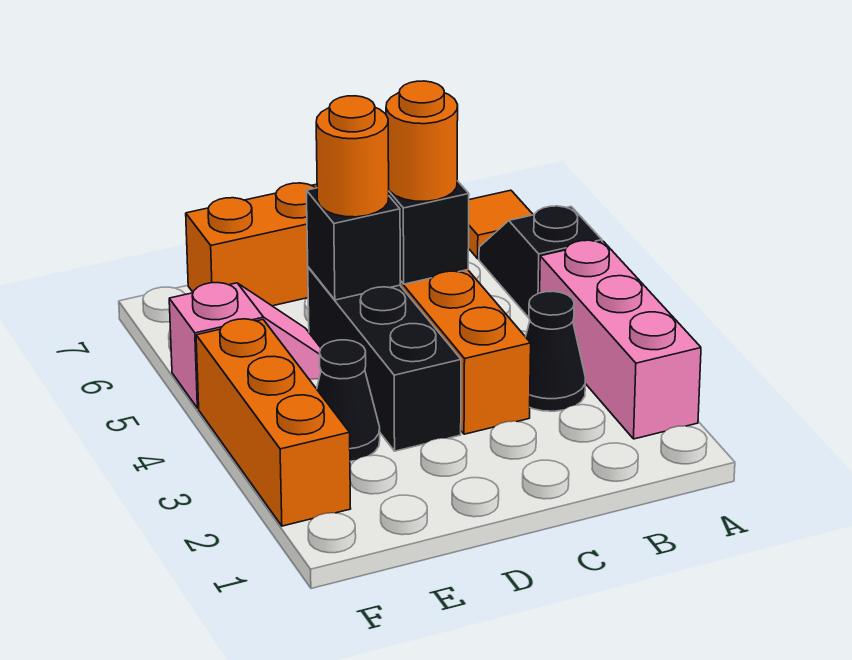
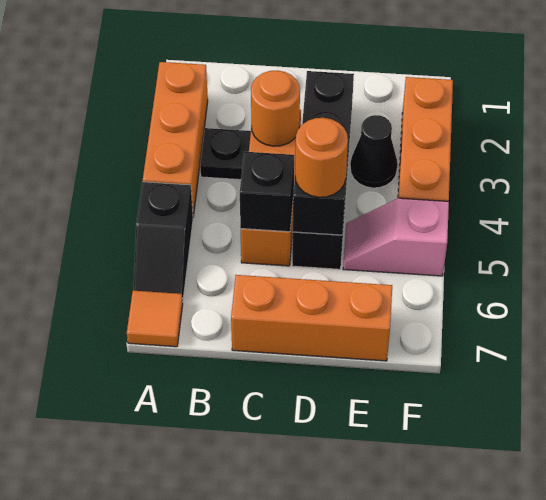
pink 1x3 brick [540,240,701,439] -> orange 1x3 brick [143,62,208,216]
black 1x1 cone [526,291,586,411] -> black 1x1 plate [200,128,251,180]
orange 1x1 round brick [386,81,458,201] -> orange 1x1 round brick moved to [251,70,300,146]
black 1x3 brick [308,267,461,451] -> black 1x4 brick [292,71,354,269]

